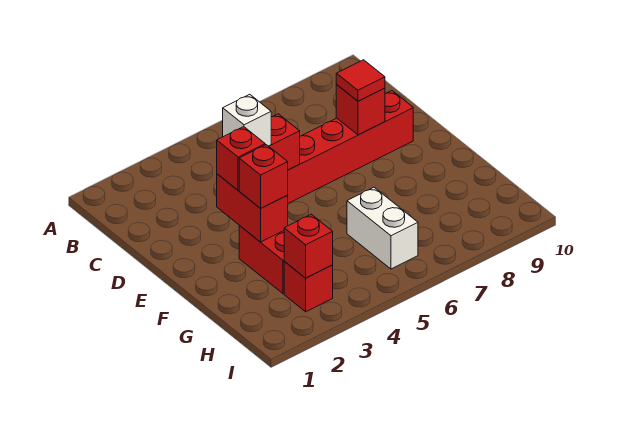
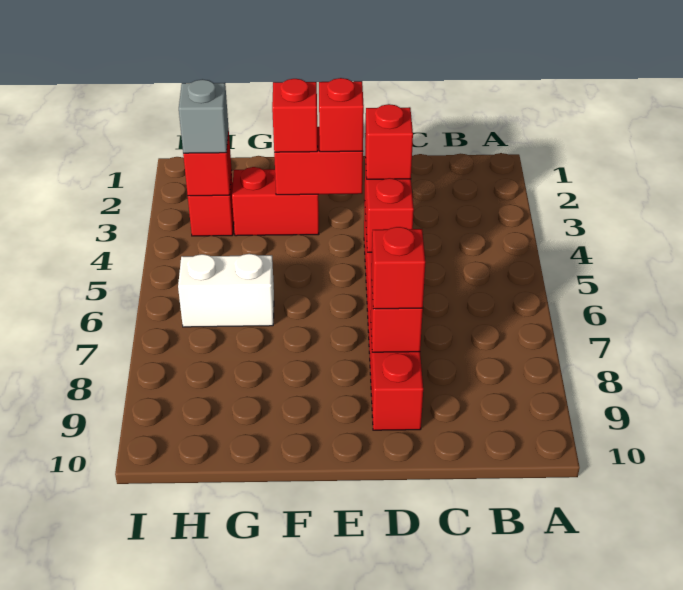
white 1x1 brick [223,94,271,146] -> red 1x1 brick [365,104,413,179]
red 1x1 tile [336,60,385,101] -> red 1x1 brick [372,227,425,309]
none -> grey 1x1 brick [179,79,228,153]

